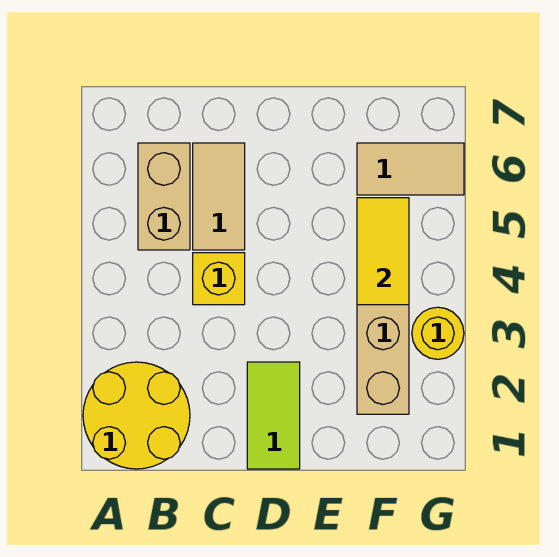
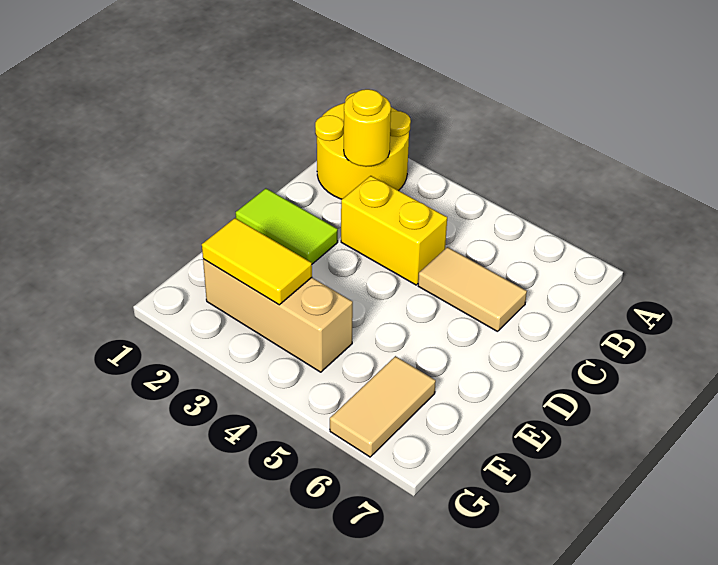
tan 1x2 brick [138,143,190,250] -> none
yellow 1x1 brick [193,253,245,305] -> yellow 1x2 brick [341,176,447,285]
yellow 1x2 tile [357,198,409,305] -> yellow 1x2 tile moved to [202,218,312,305]
yellow 1x1 round brick [412,307,464,359] -> yellow 1x1 round brick moved to [344,89,391,167]

